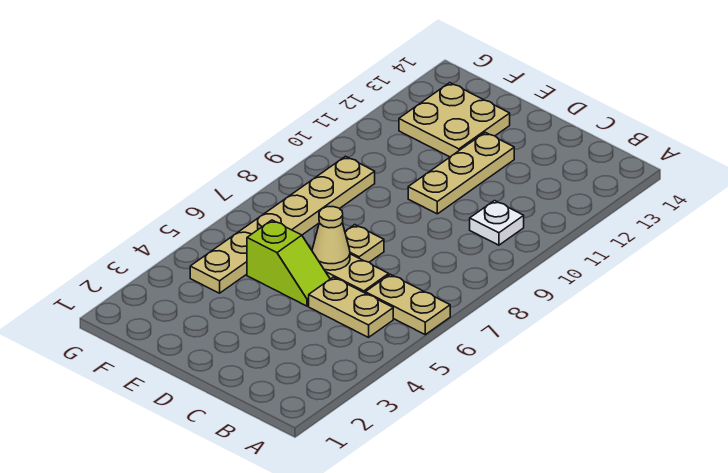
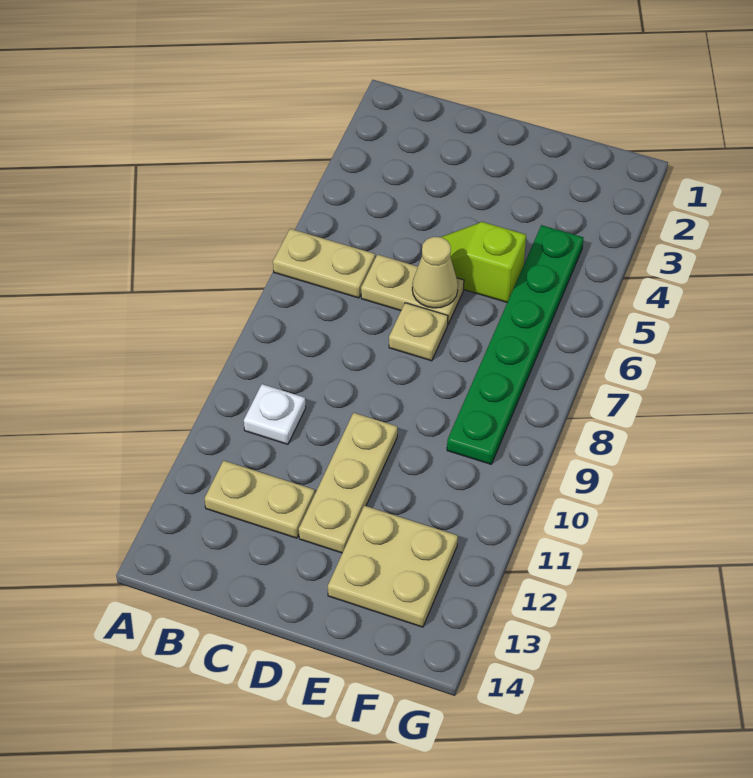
tan 1x2 plate [309,277,393,337] -> tan 1x2 plate moved to [204,461,315,538]
tan 1x6 plate [190,156,375,293] -> green 1x6 plate [447,225,583,464]

